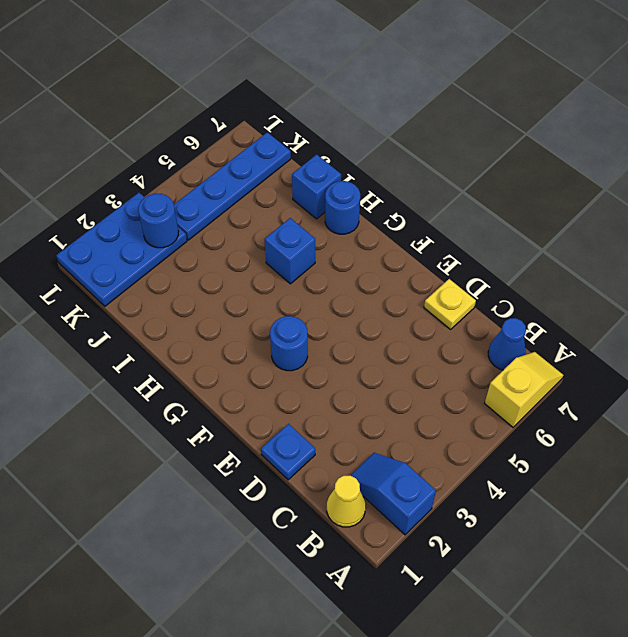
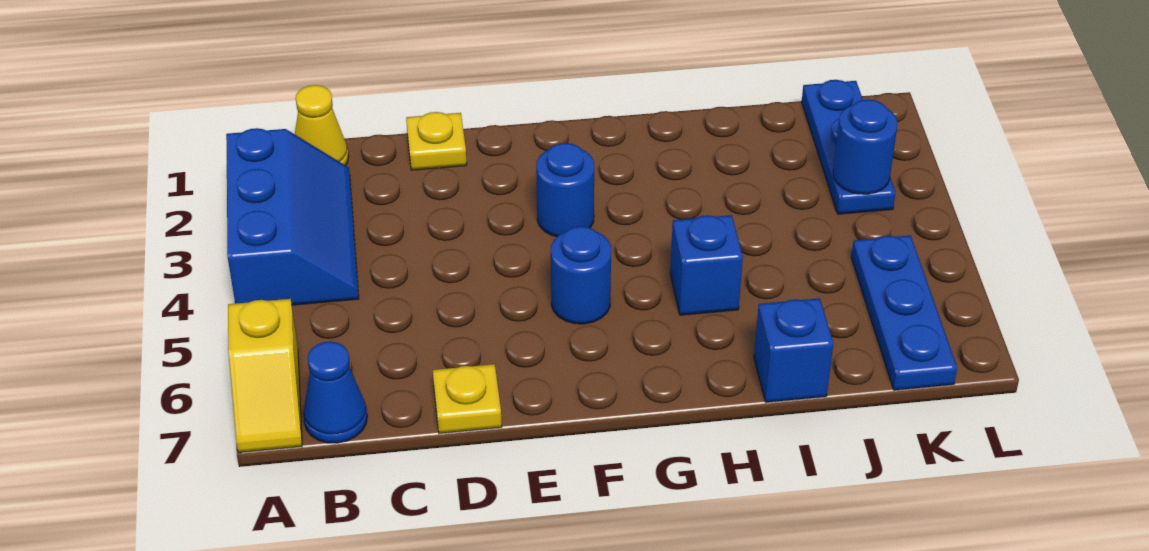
blue 1x2 slope [350,453,436,535] -> blue 2x3 slope [226,128,359,305]
blue 1x1 plate [261,424,315,480] -> yellow 1x1 plate [406,112,467,170]
blue 1x1 round brick [325,181,360,234] -> blue 1x1 round brick moved to [551,226,611,324]
blue 2x3 plate [56,193,187,306] -> blue 1x3 plate [802,80,896,214]
blue 1x4 plate [174,132,291,240] -> blue 1x3 plate [851,235,957,390]

